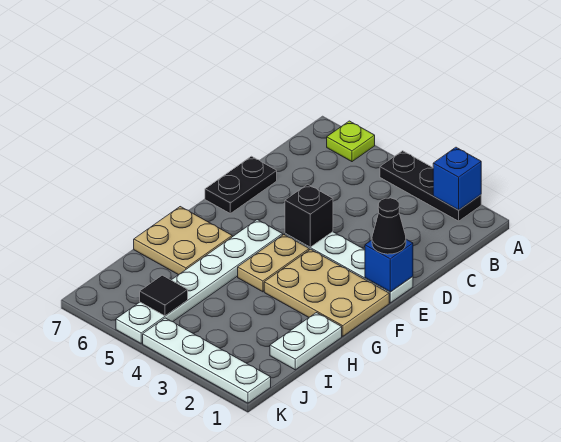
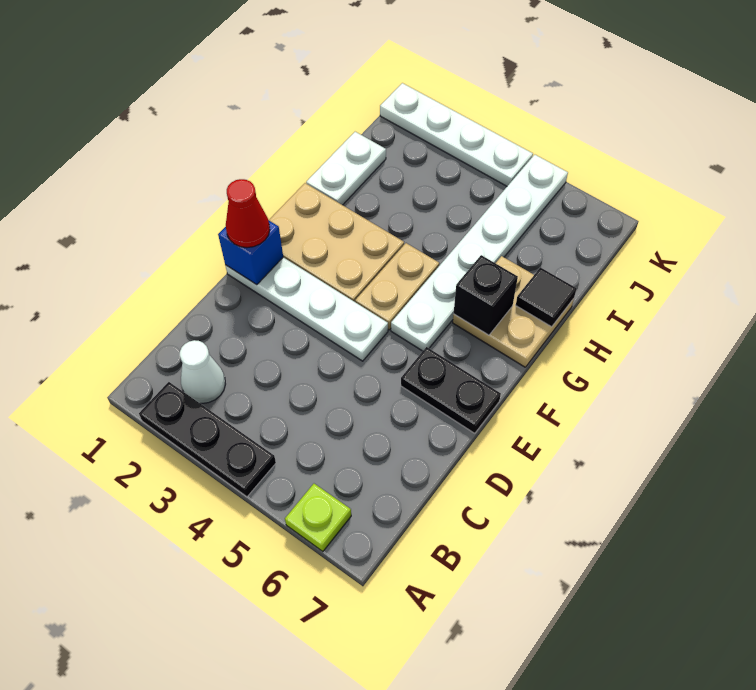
blue 1x1 brick [433,147,481,210] -> none
none -> white 1x1 cone [180,340,225,403]
black 1x2 plate [205,156,277,214] -> black 1x2 plate turned to [401,347,501,433]
black 1x1 cone [372,198,406,254] -> red 1x1 cone [226,179,270,248]
black 1x1 brick [285,184,333,247] -> black 1x1 brick moved to [454,255,518,335]
black 1x1 tile [140,275,188,316] -> black 1x1 tile moved to [516,268,577,327]

